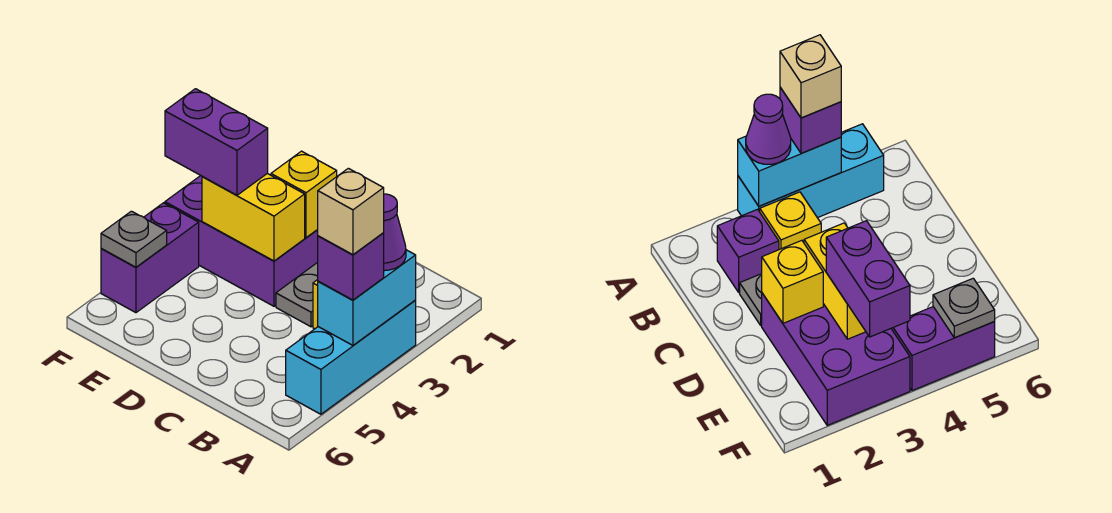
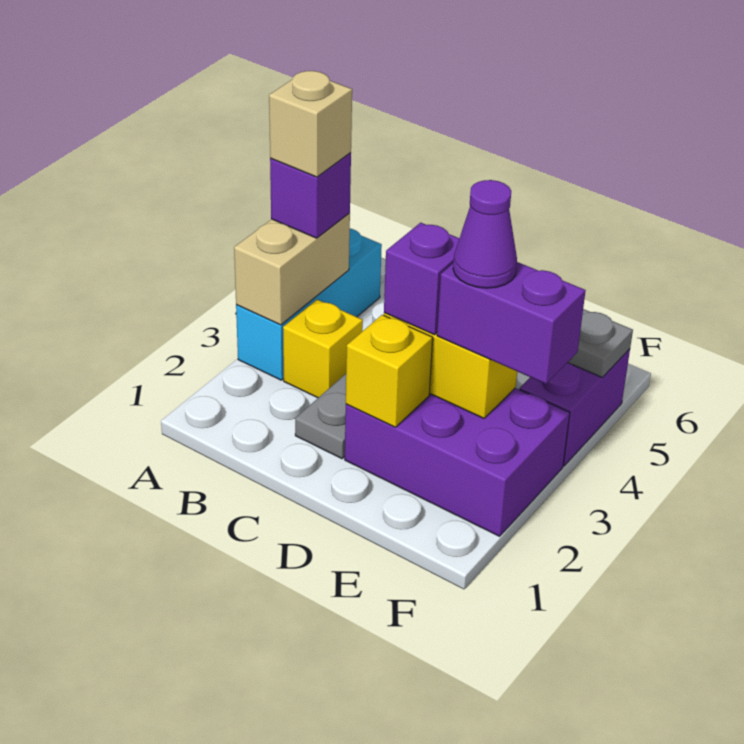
cyan 1x2 brick [318,250,416,345] -> tan 1x2 brick [234,213,350,325]
purple 1x1 cone [384,194,406,271] -> purple 1x1 cone moved to [453,180,517,288]
purple 1x1 brick [717,209,779,292] -> purple 1x1 brick moved to [384,223,459,335]

